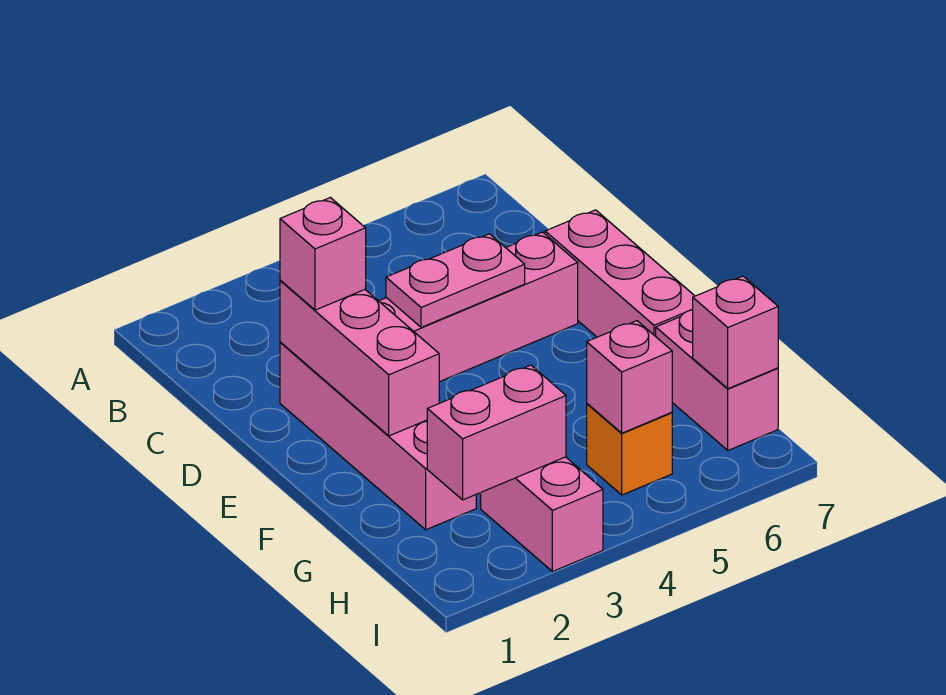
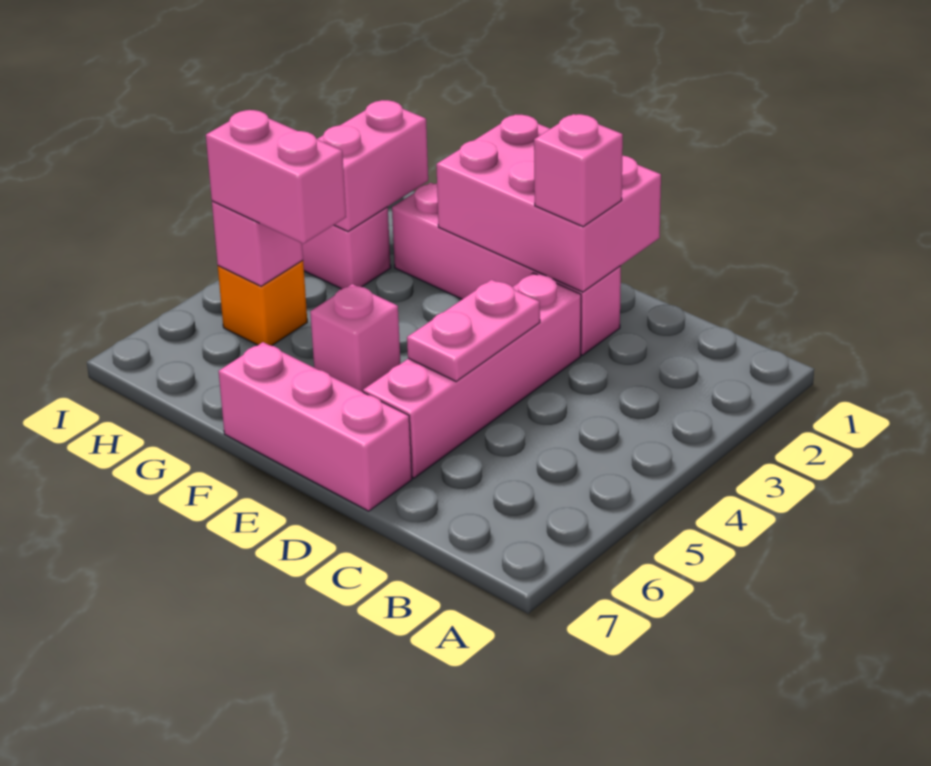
pink 1x3 brick [280,280,439,436] -> pink 2x3 brick [436,114,661,292]
pink 1x2 brick [656,310,778,450] -> pink 1x2 brick moved to [206,110,346,244]
pink 1x1 brick [693,276,778,389] -> pink 1x1 brick moved to [310,284,400,392]

